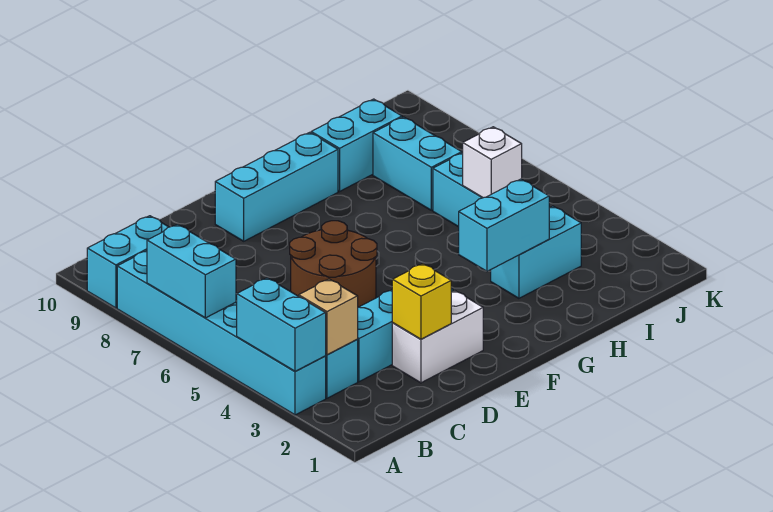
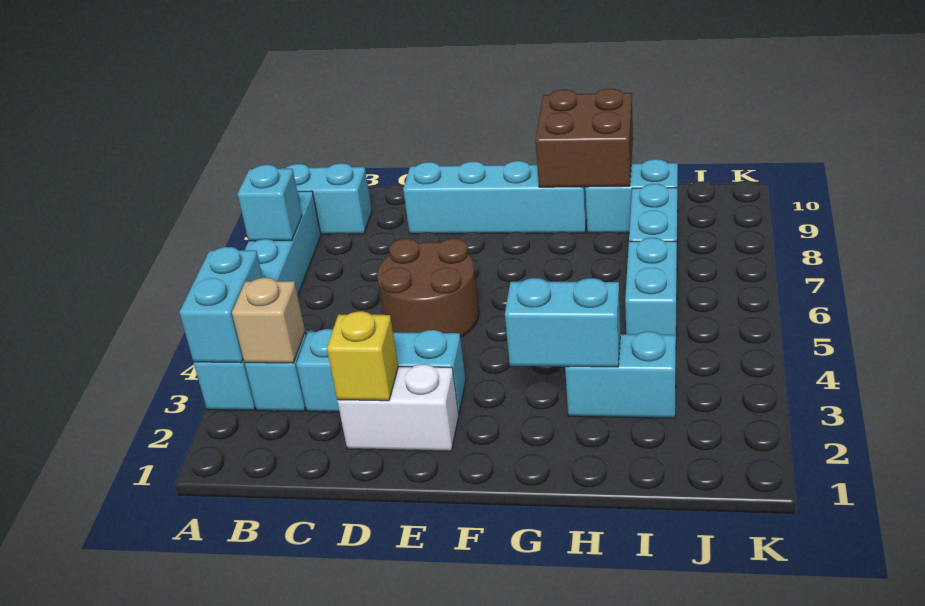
cyan 1x2 brick [147,224,236,318] -> cyan 1x1 brick [237,165,302,241]
cyan 1x3 brick [215,132,338,241] -> cyan 1x4 brick [403,161,587,234]
none -> brown 2x2 brick [536,89,633,187]
white 1x1 brick [463,127,522,198] -> none

